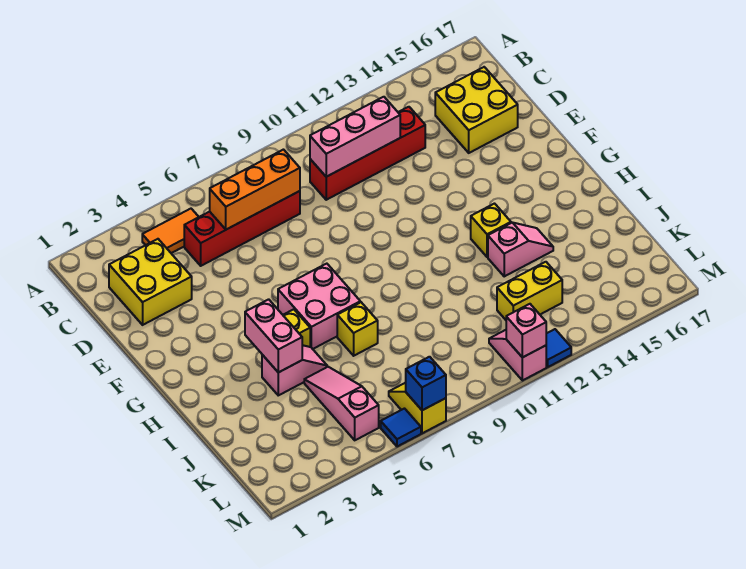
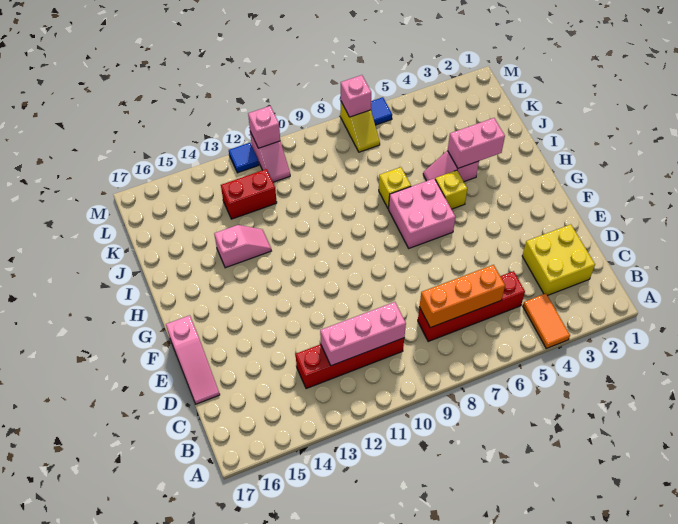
orange 1x2 tile [142,209,198,253] -> orange 1x2 tile turned to [523,294,570,348]
yellow 2x2 brick [435,67,518,153] -> none
pink 1x2 brick [245,299,302,373] -> pink 1x2 brick turned to [448,118,505,168]
yellow 1x1 brick [471,204,511,257] -> none
pink 1x2 slope [488,223,553,276] -> pink 1x2 slope turned to [214,225,271,268]
pink 1x3 slope [304,367,379,440] -> pink 1x3 slope moved to [166,315,220,404]
yellow 1x2 brick [497,262,562,320] -> red 1x2 brick [221,169,277,219]
blue 1x1 brick [406,357,446,410] -> pink 1x1 brick [341,75,371,117]

